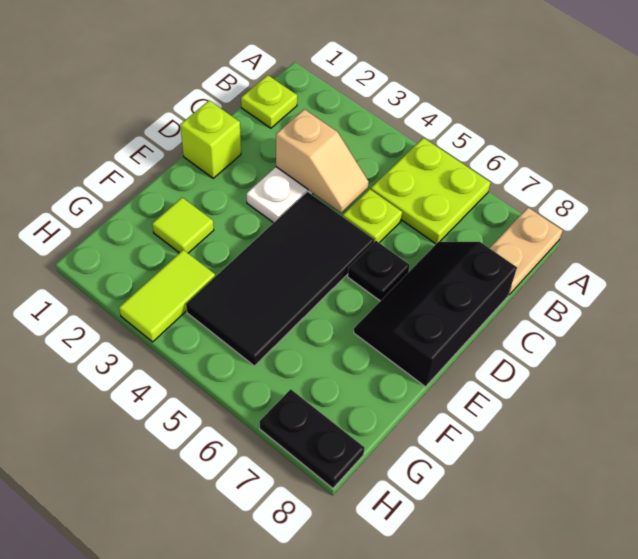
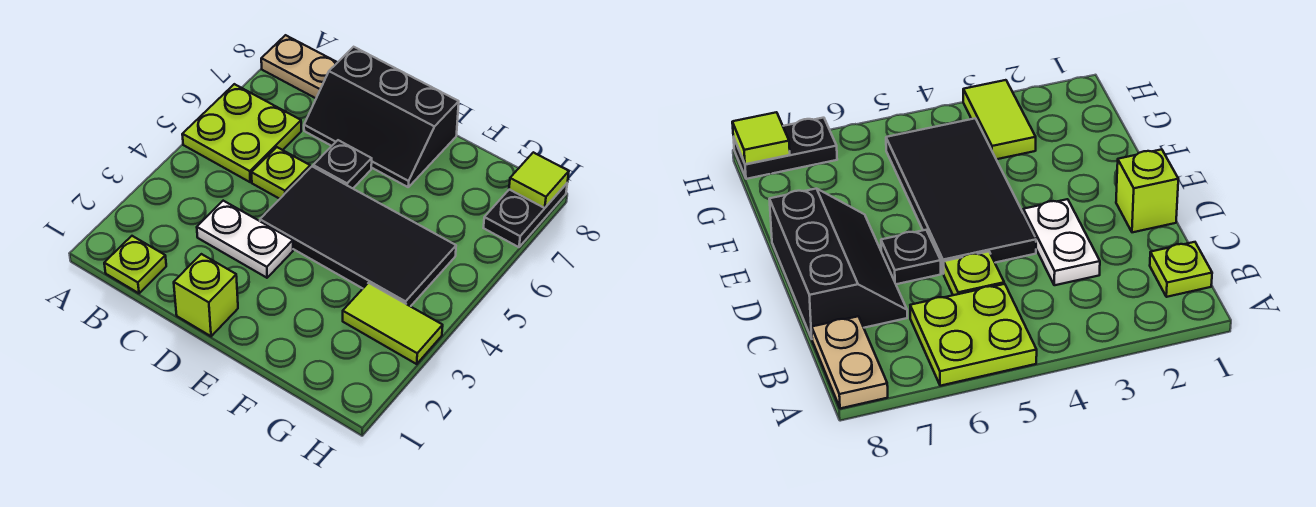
tan 1x2 slope [276,109,369,213] -> none
lime 1x1 tile [152,198,214,253] -> lime 1x1 tile moved to [509,152,569,208]

